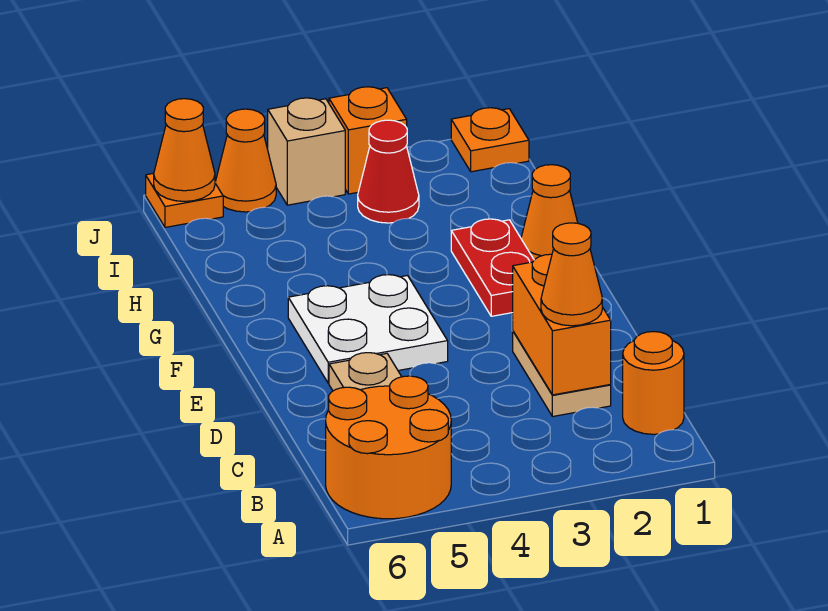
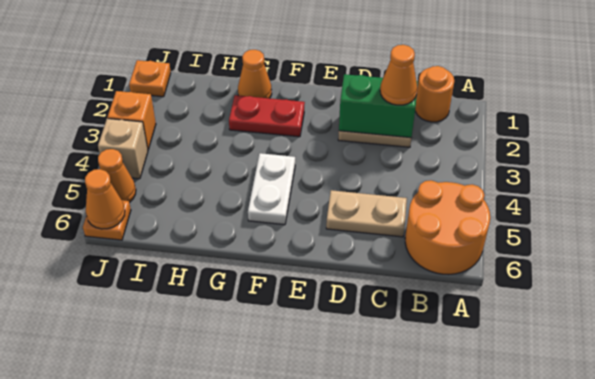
orange 1x2 brick [513,254,611,395] -> green 1x2 brick [339,74,418,138]
white 2x2 plate [288,275,448,383] -> white 1x2 plate [248,153,295,225]
red 1x1 cone [358,120,419,223] -> none

